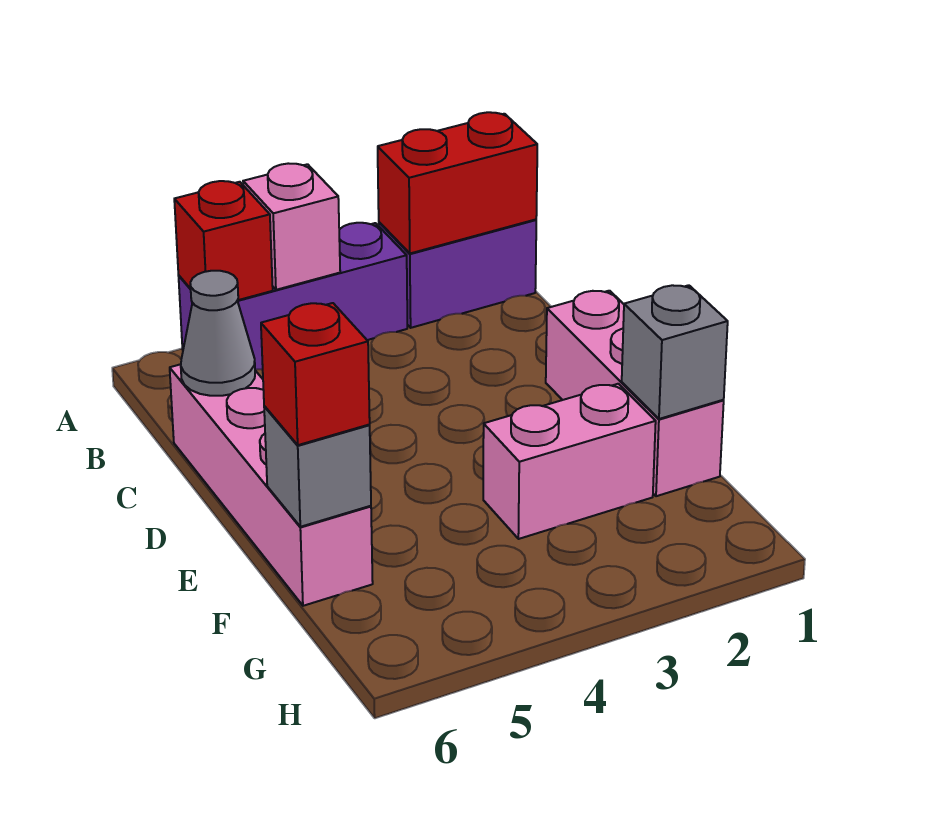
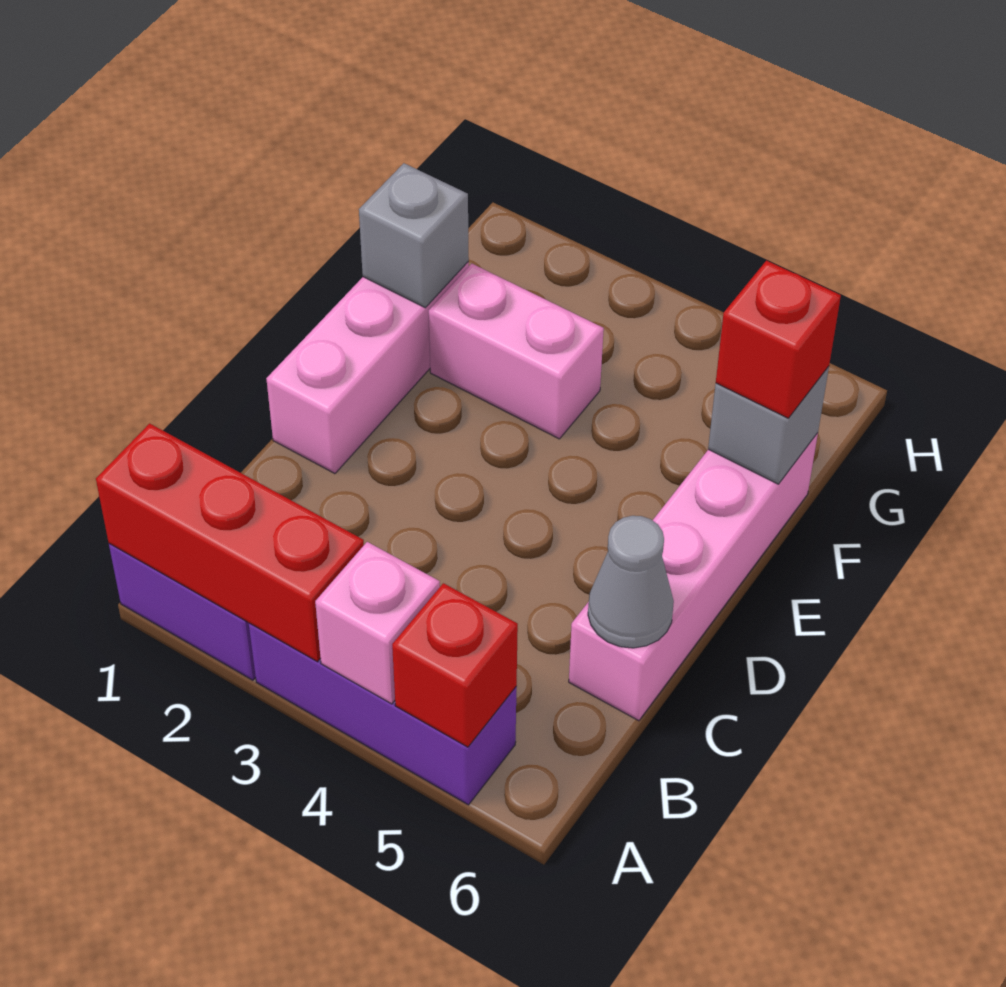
red 1x2 brick [378,112,537,253] -> red 1x3 brick [96,423,364,662]

